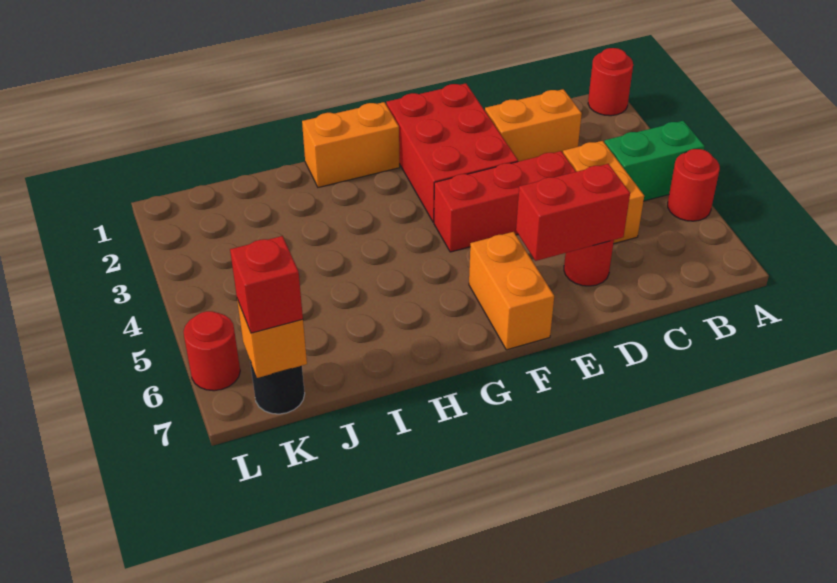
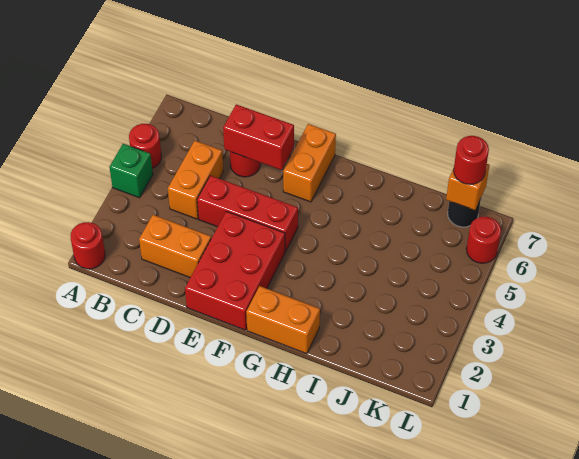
green 1x2 brick [604,121,705,201] -> green 1x1 brick [109,144,153,198]
red 1x1 brick [230,236,303,333] -> red 1x1 round brick [454,136,489,184]

